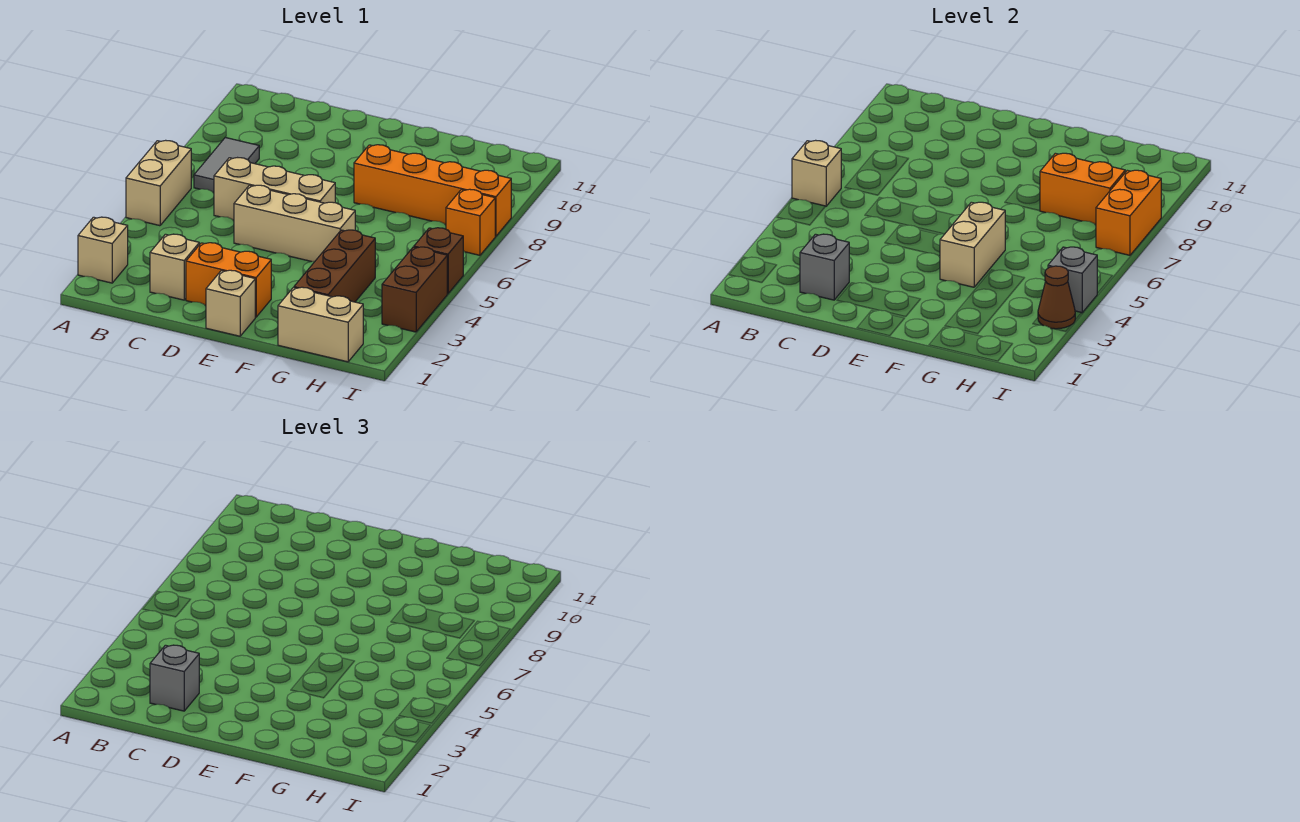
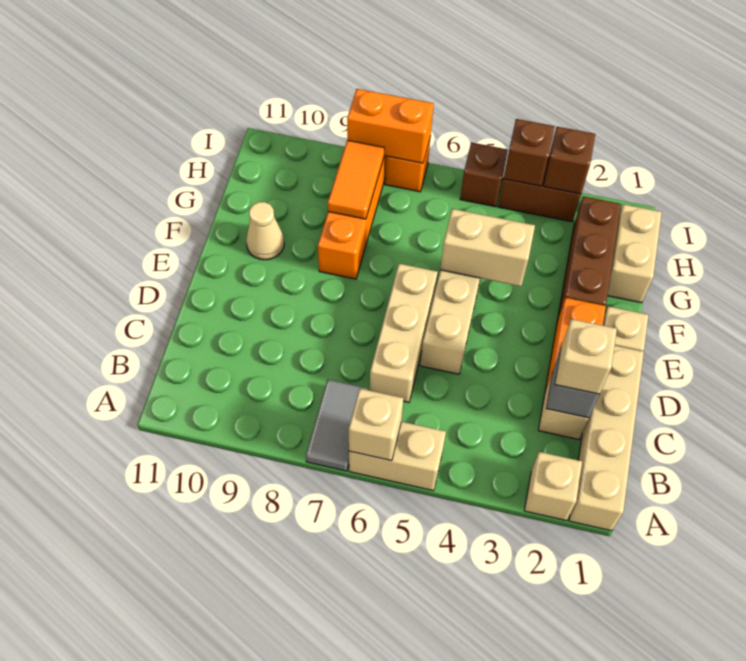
none -> tan 1x4 brick [569,346,644,531]
grey 1x2 tile [194,138,259,192] -> grey 1x2 tile turned to [306,380,367,471]
grey 1x1 brick [150,645,199,711] -> tan 1x1 brick [555,319,617,394]
none -> tan 1x1 cone [246,202,284,260]
brown 1x3 brick [294,230,375,302] -> brown 1x3 brick turned to [558,196,621,318]
orange 1x2 brick [1040,153,1125,224] -> orange 1x2 tile [328,140,384,219]
brown 1x1 cone [1038,266,1075,329] -> brown 1x1 brick [543,127,595,194]
grey 1x1 brick [1048,247,1097,313] -> brown 1x1 brick [504,119,554,186]

